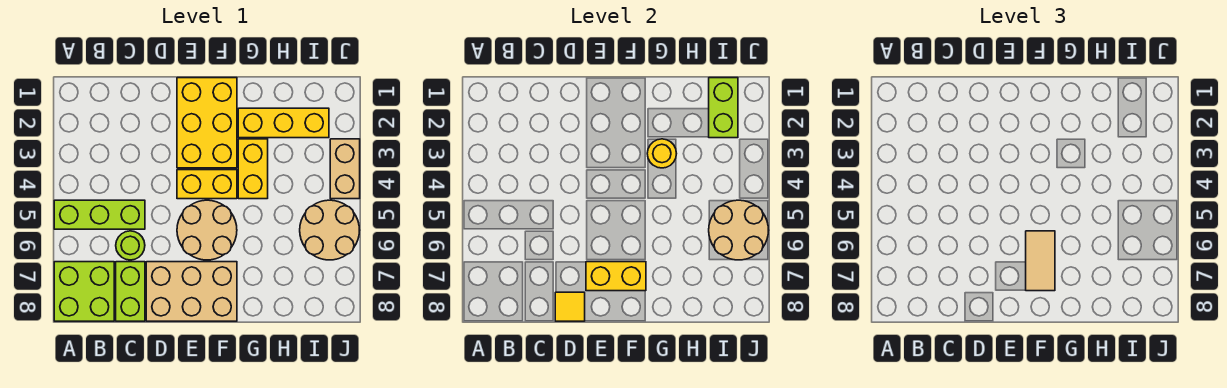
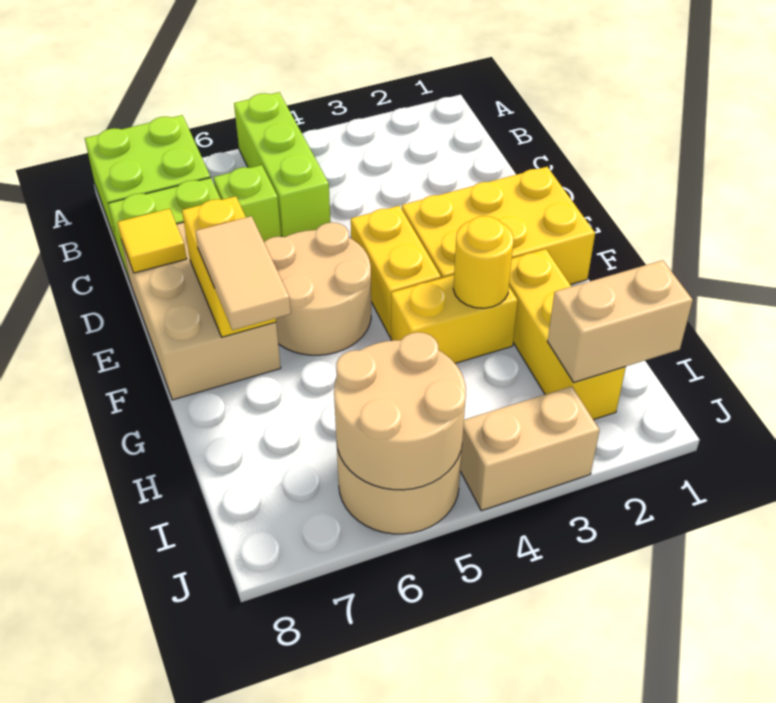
lime 1x1 round brick [116,231,145,260] -> lime 1x1 brick [213,165,281,242]
tan 1x2 tile [1026,231,1055,291] -> tan 1x2 tile turned to [195,216,291,330]
lime 1x2 brick [709,78,738,138] -> tan 1x2 brick [547,260,693,382]

